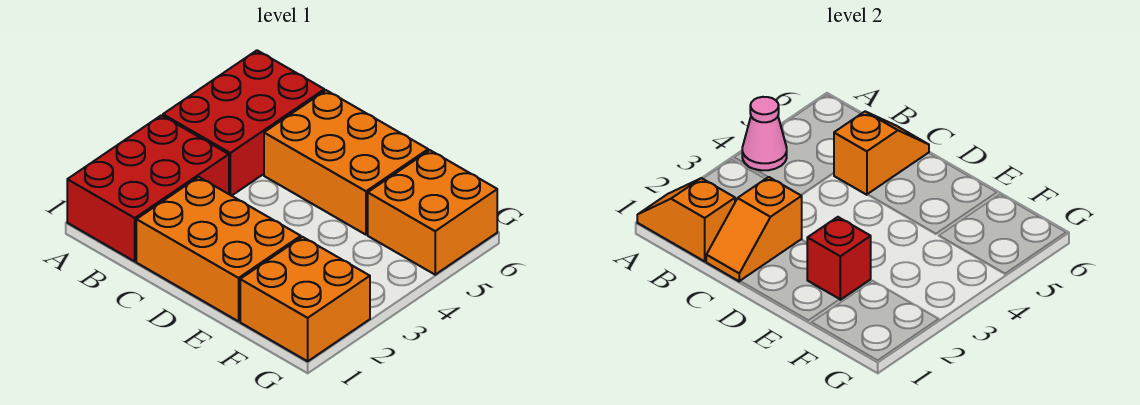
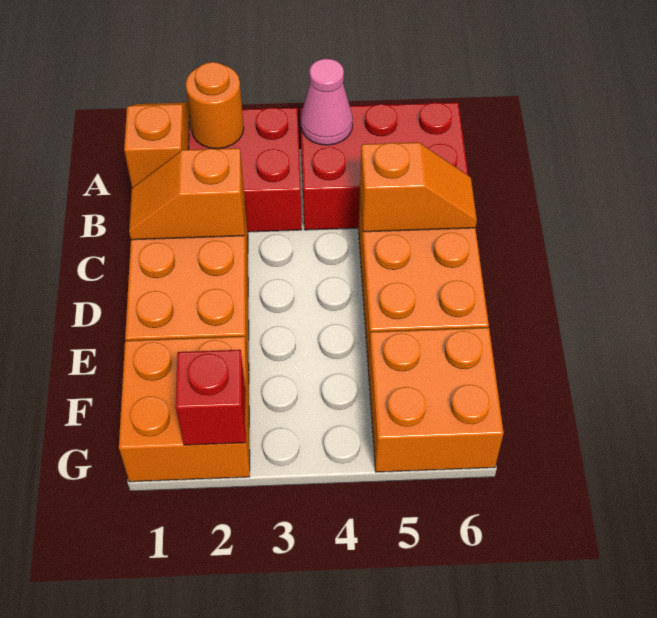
none -> orange 1x1 round brick [186,62,244,149]
red 1x1 brick [807,217,871,300] -> red 1x1 brick moved to [176,350,246,445]

